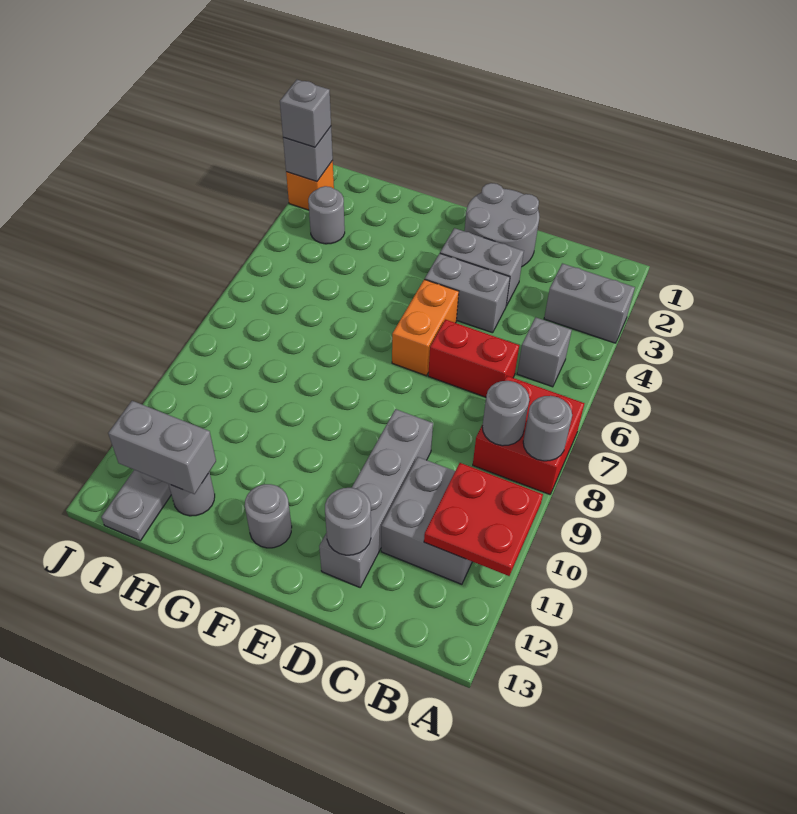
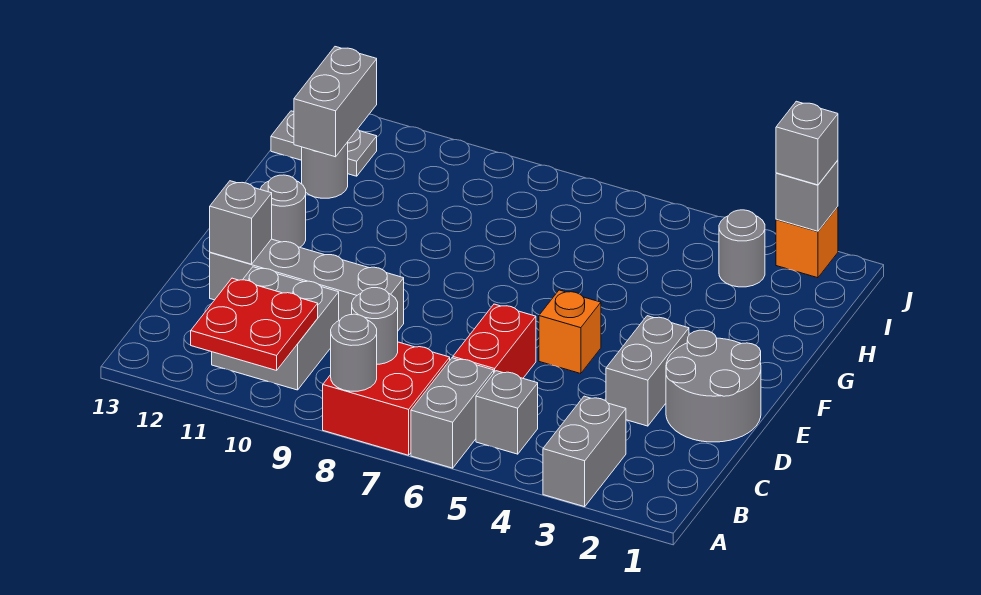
grey 1x2 brick [425,253,510,333] -> grey 1x2 brick moved to [411,358,494,468]
grey 1x1 round brick [325,488,371,555] -> grey 1x1 brick [210,181,272,264]
orange 1x2 brick [392,279,459,376] -> orange 1x1 brick [539,290,601,374]

